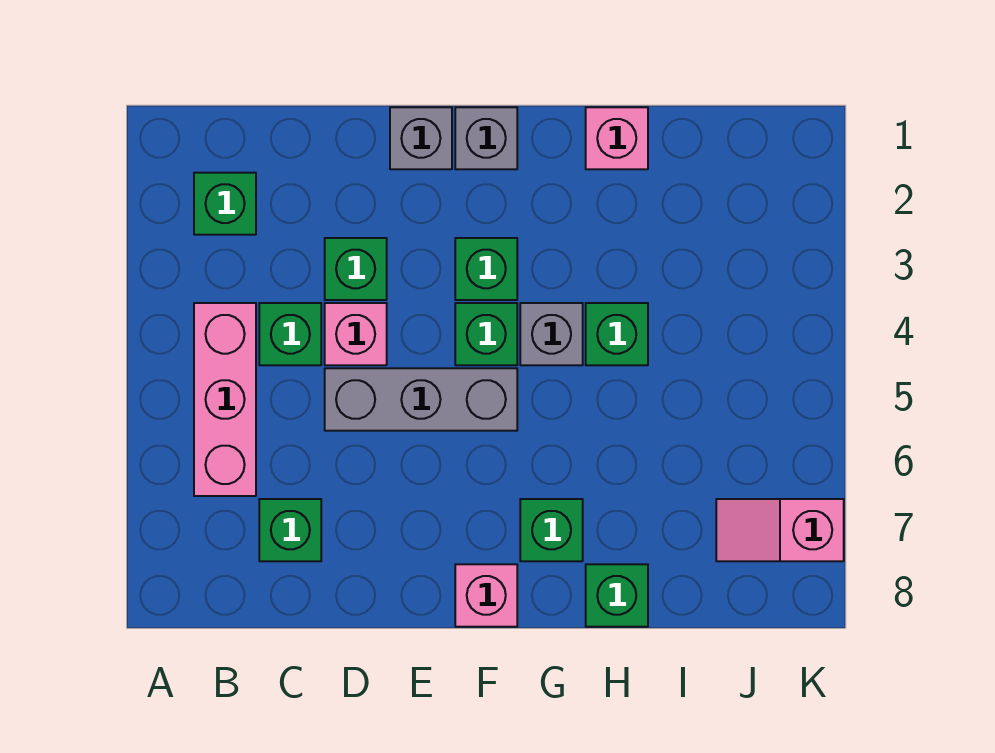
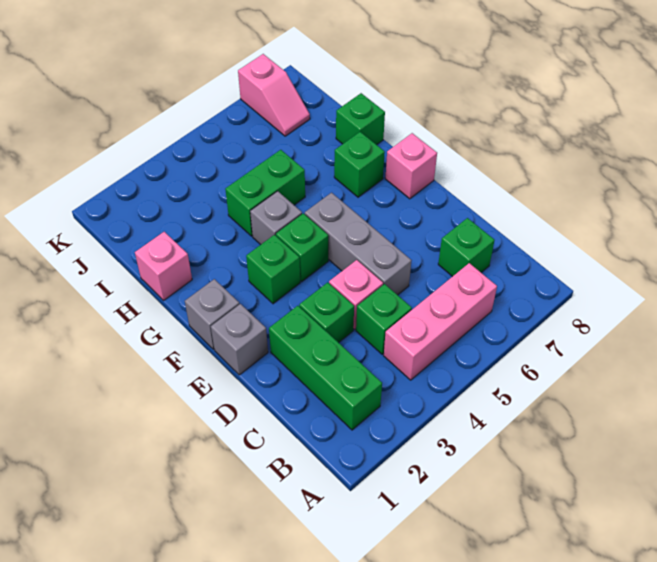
green 1x1 brick [194,173,256,235] -> green 1x3 brick [269,306,382,430]
green 1x1 brick [586,303,648,365] -> green 1x2 brick [225,150,305,236]

